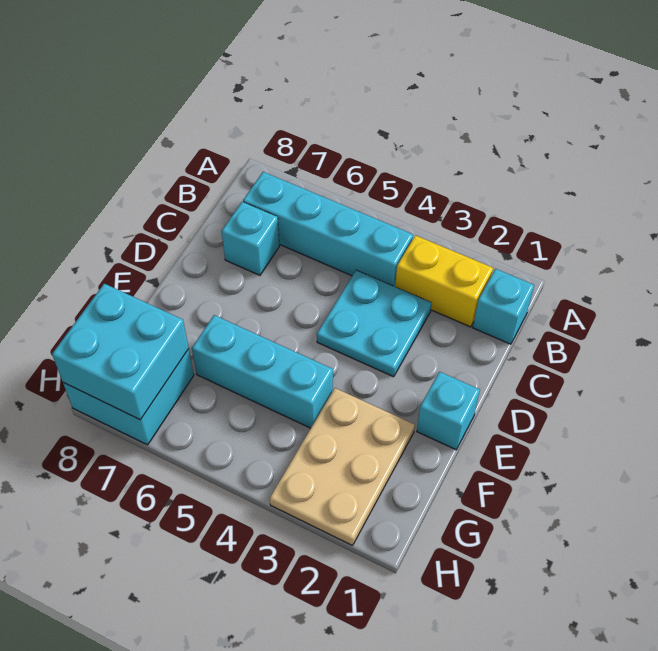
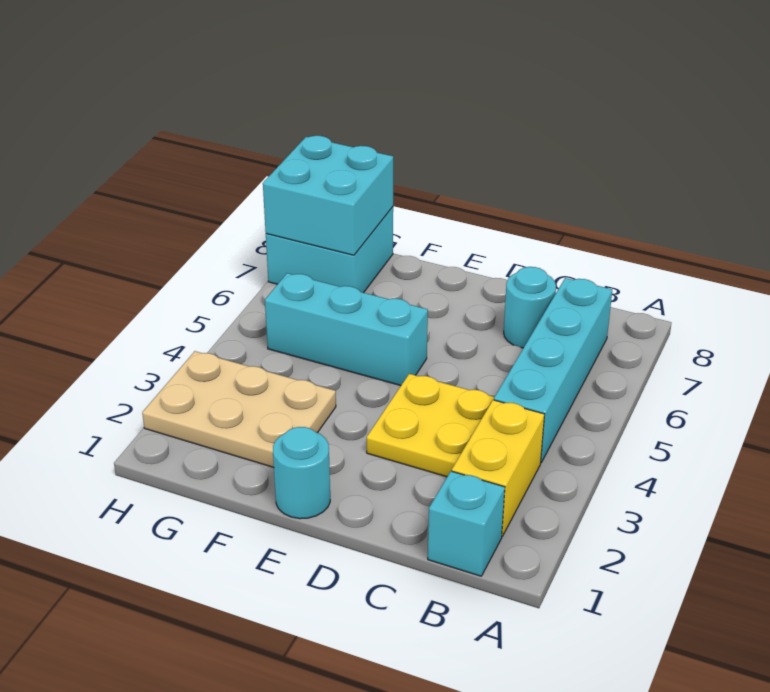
cyan 2x2 plate [317,270,432,377] -> yellow 2x2 plate [367,374,494,477]
cyan 1x1 brick [222,202,279,275] -> cyan 1x1 round brick [504,267,556,348]
cyan 1x1 brick [417,372,480,450] -> cyan 1x1 round brick [273,427,330,519]
cyan 1x3 brick [192,315,333,428] -> cyan 1x3 brick turned to [265,273,428,386]

